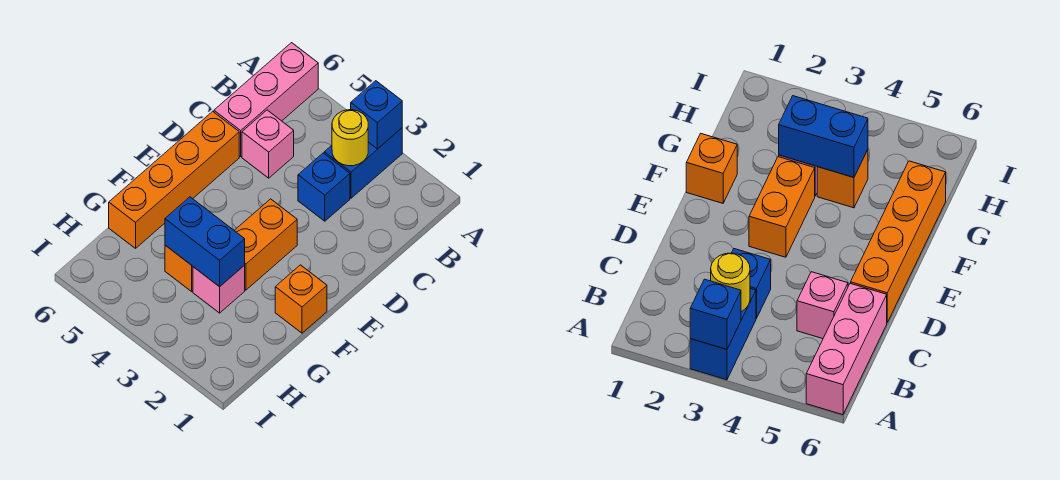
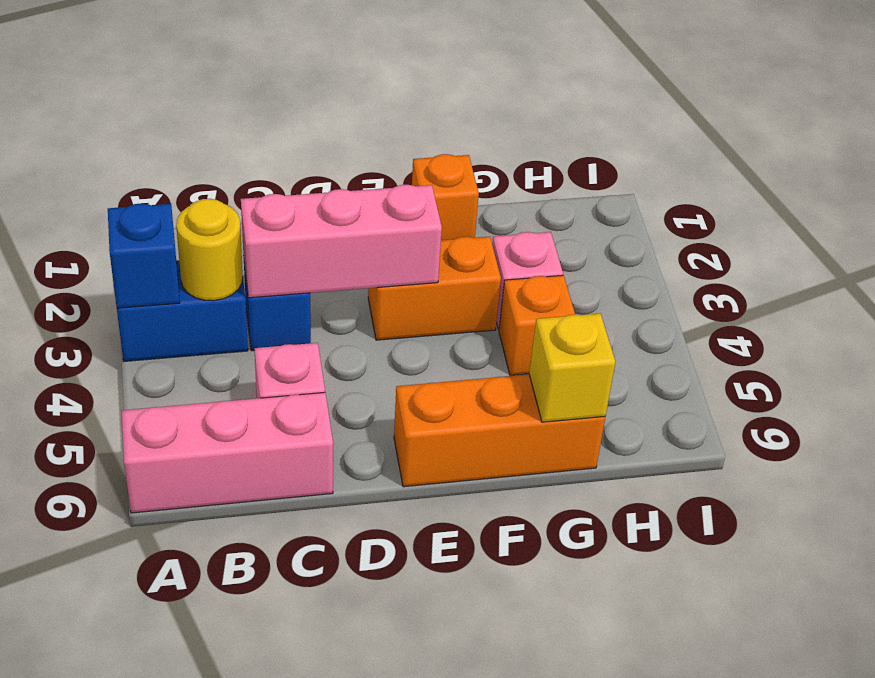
none -> pink 1x3 brick [241,185,442,298]
orange 1x4 brick [109,111,239,248] -> orange 1x3 brick [394,374,605,487]
blue 1x2 brick [165,197,245,287] -> none
none -> yellow 1x1 brick [529,313,615,422]

